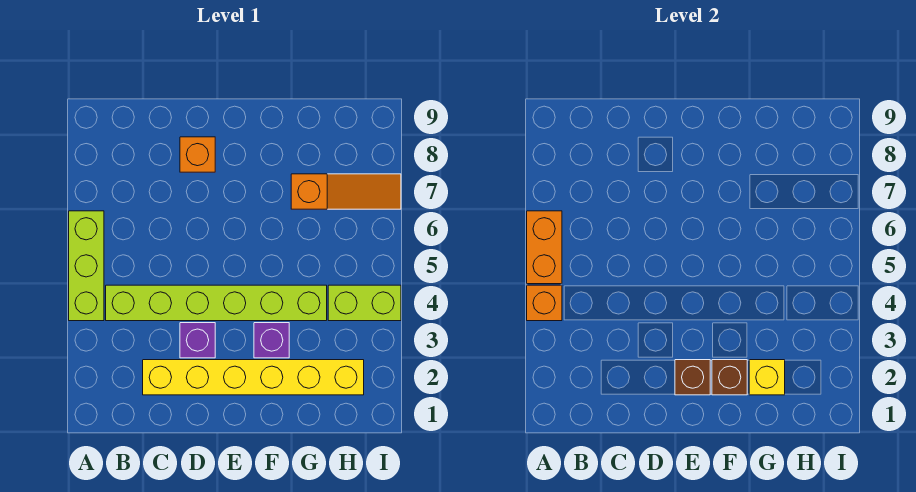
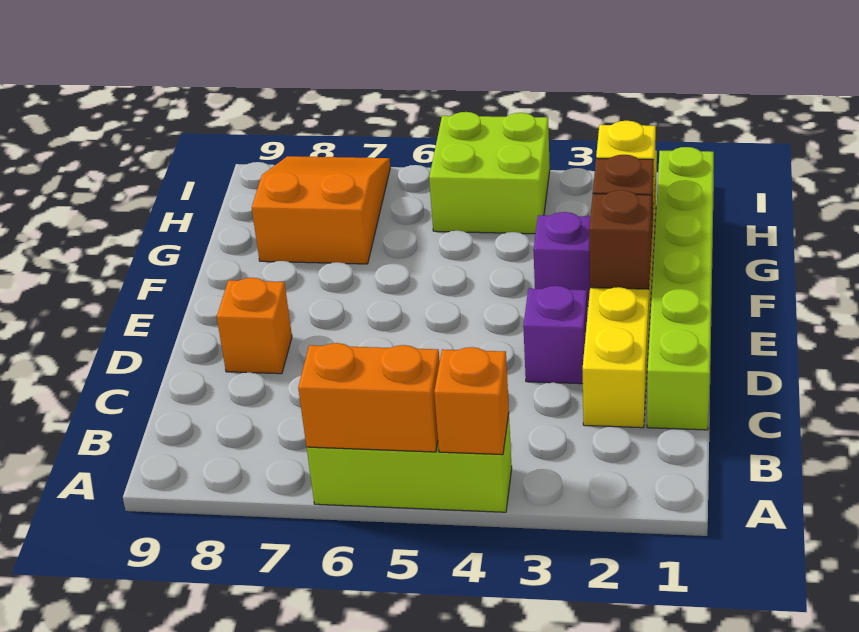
lime 1x6 brick [106,285,327,321] -> lime 1x6 brick moved to [647,147,714,430]
orange 1x3 slope [291,174,401,209] -> orange 2x3 slope [252,156,390,264]
lime 1x2 brick [328,285,401,321] -> lime 2x2 brick [429,112,550,234]

